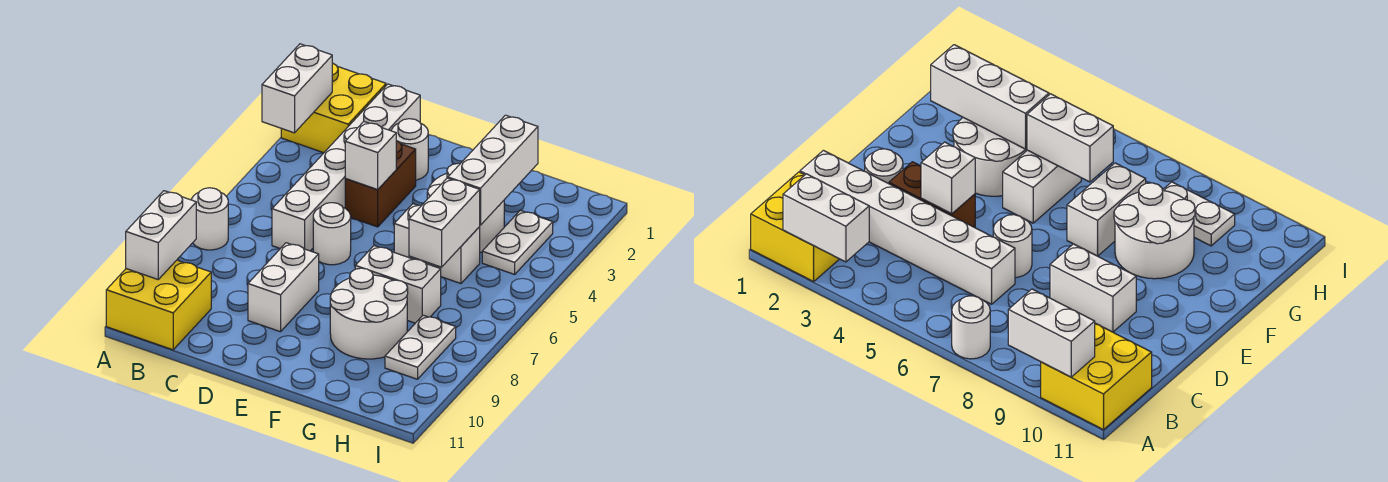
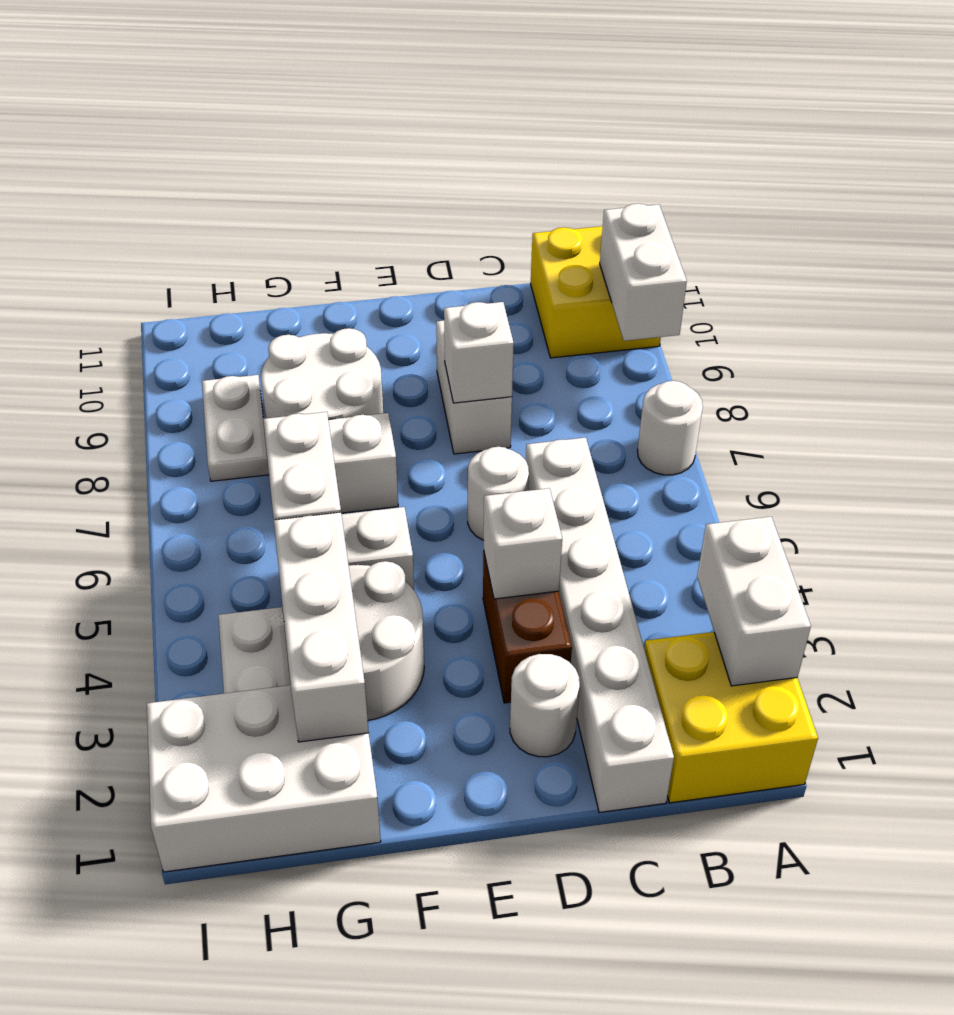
none -> white 1x1 brick [444,302,514,403]
none -> white 2x3 brick [147,685,381,872]

